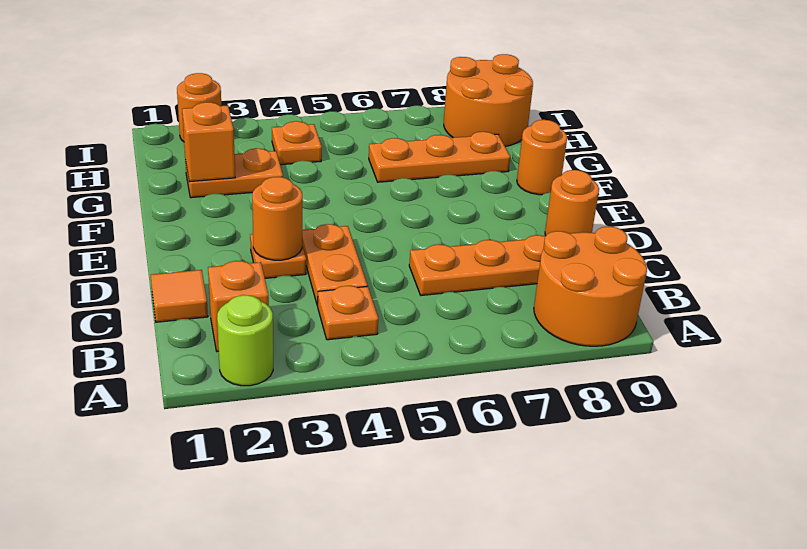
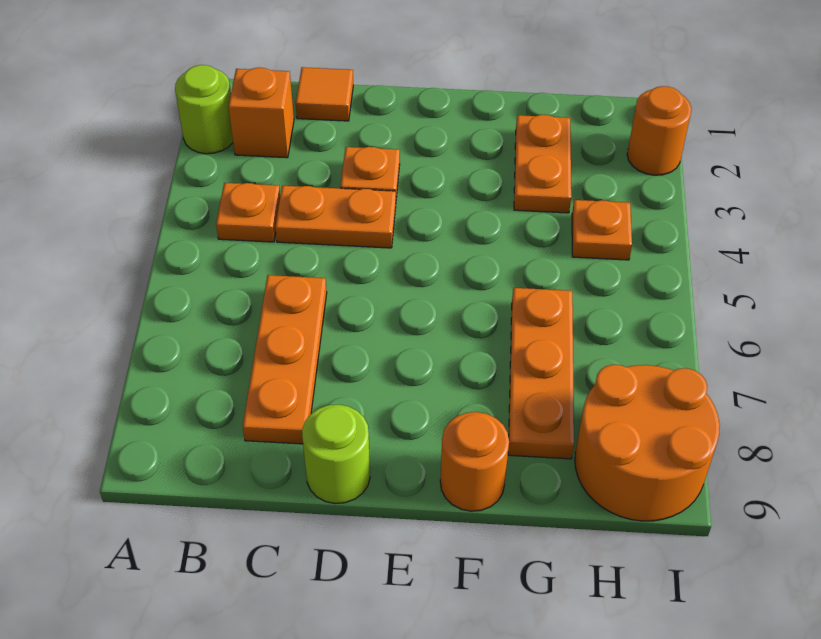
orange 2x2 round brick [534,227,647,346] -> none
orange 1x1 round brick [252,177,302,260] -> none
orange 1x1 round brick [545,170,599,236] -> lime 1x1 round brick [302,404,370,504]
orange 1x1 brick [182,102,235,182] -> none

